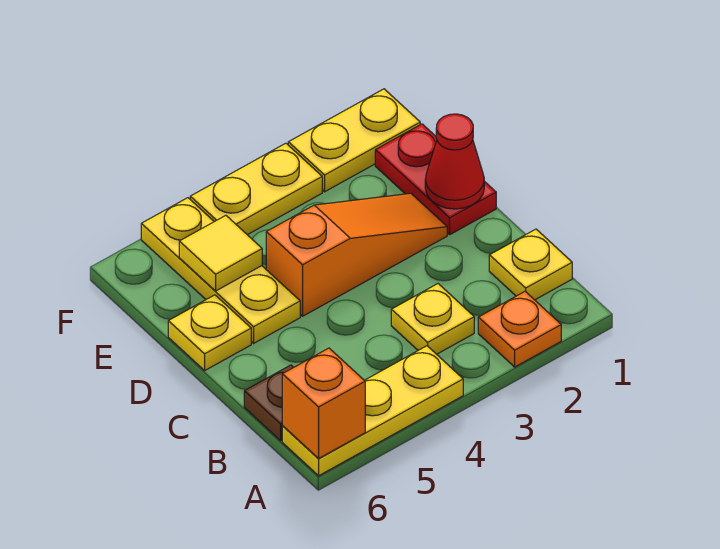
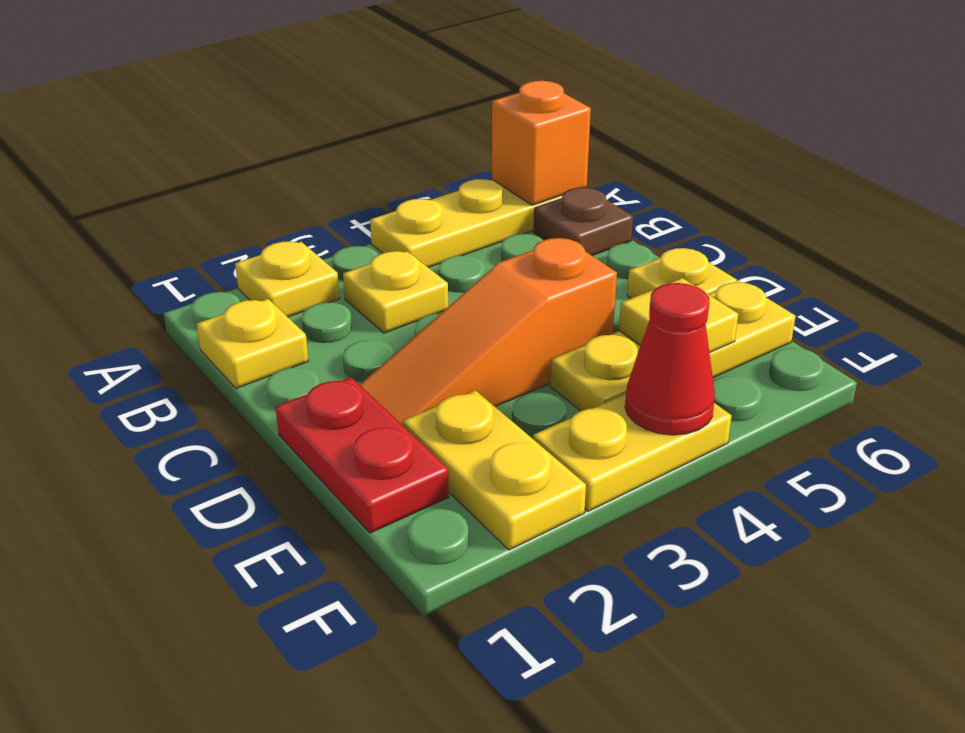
orange 1x1 plate [478,292,561,367] -> yellow 1x1 plate [235,241,340,317]
red 1x1 cone [425,114,484,209] -> red 1x1 cone moved to [625,283,715,435]
yellow 1x3 plate [141,198,300,343] -> yellow 1x3 plate turned to [550,281,796,411]
yellow 1x2 plate [288,89,420,192] -> yellow 1x2 plate turned to [403,390,586,550]

